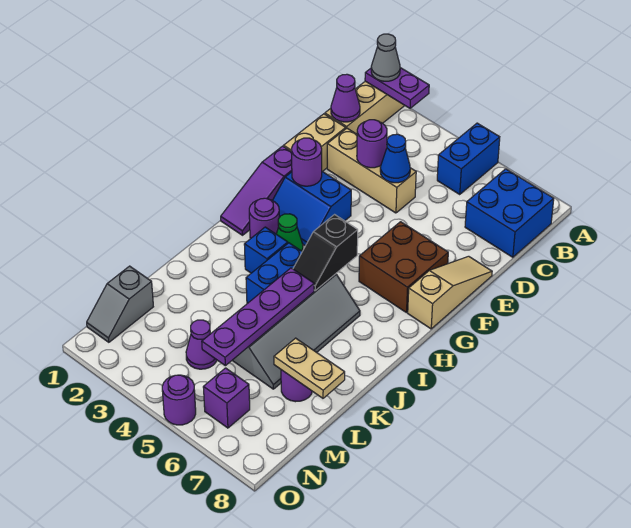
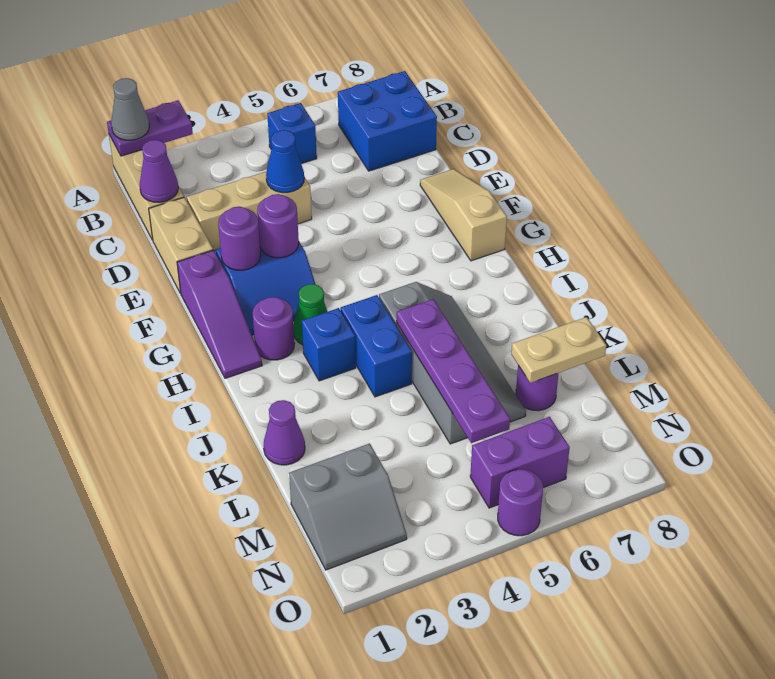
blue 1x2 brick [437,123,500,194] -> blue 1x1 brick [267,103,317,164]
purple 1x1 round brick [357,120,387,168] -> purple 1x1 round brick moved to [257,194,299,258]
brown 2x2 brick [359,222,448,313] -> none
black 1x2 slope [293,215,358,290] -> none
grey 1x2 slope [87,266,153,342] -> grey 2x2 slope [289,443,407,570]
purple 1x1 cone [186,320,217,369] -> purple 1x1 cone moved to [264,400,305,465]
purple 1x1 brick [203,368,250,428] -> purple 1x2 brick [470,417,570,508]

